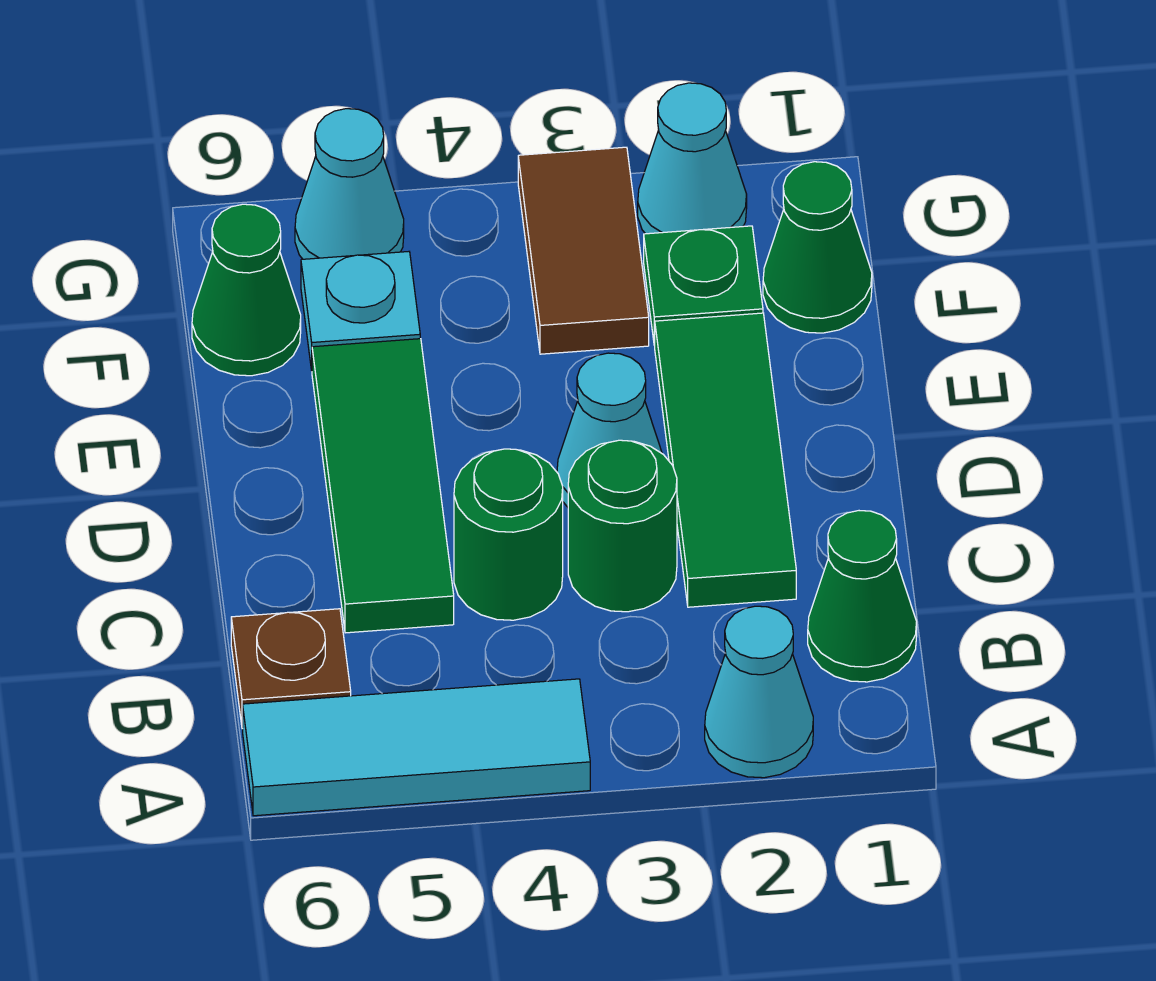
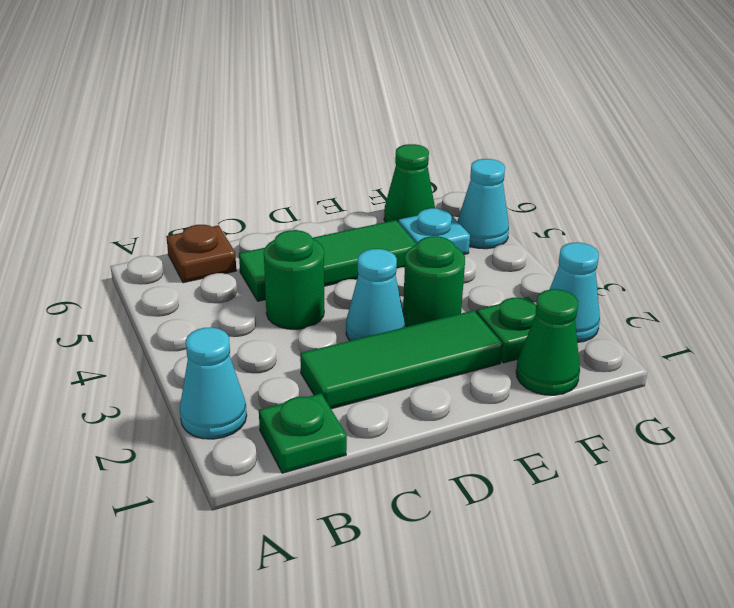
cyan 1x3 tile [243,679,590,816] -> none
green 1x1 cone [808,511,917,682] -> green 1x1 plate [259,394,347,473]
green 1x1 round brick [568,440,677,612] -> green 1x1 round brick moved to [403,236,465,327]
brown 1x2 tile [518,147,649,354] -> none

